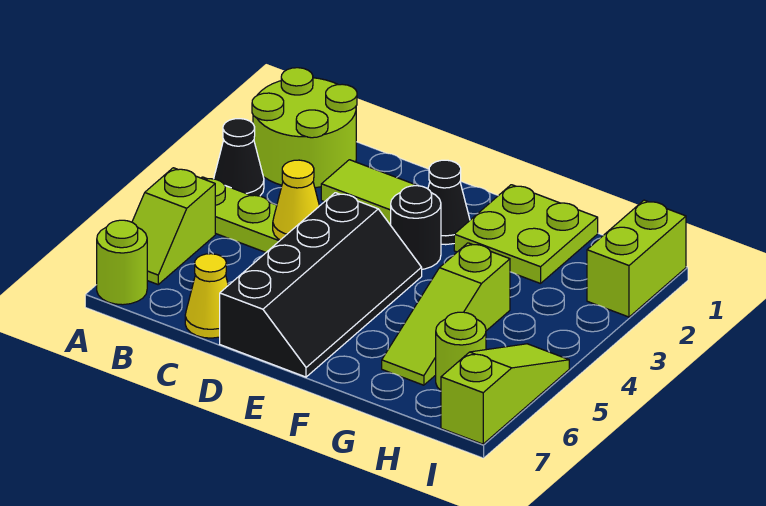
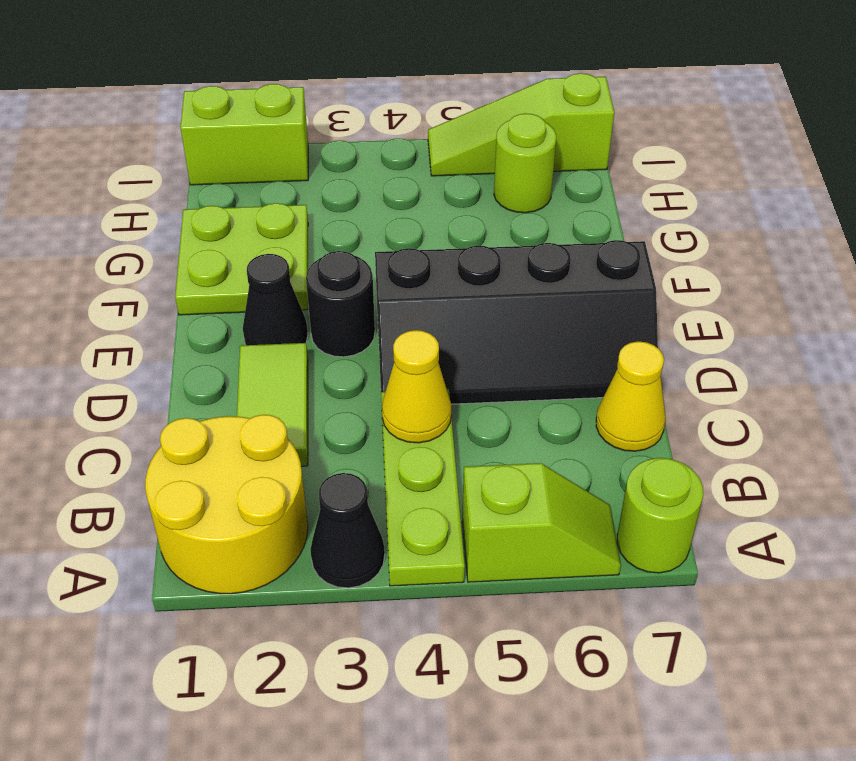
lime 2x2 round brick [252,68,357,188] -> yellow 2x2 round brick [145,415,308,594]
black 2x4 slope [220,193,422,377] -> black 2x4 slope turned to [375,240,658,404]
lime 1x3 slope [382,243,510,385] -> none

